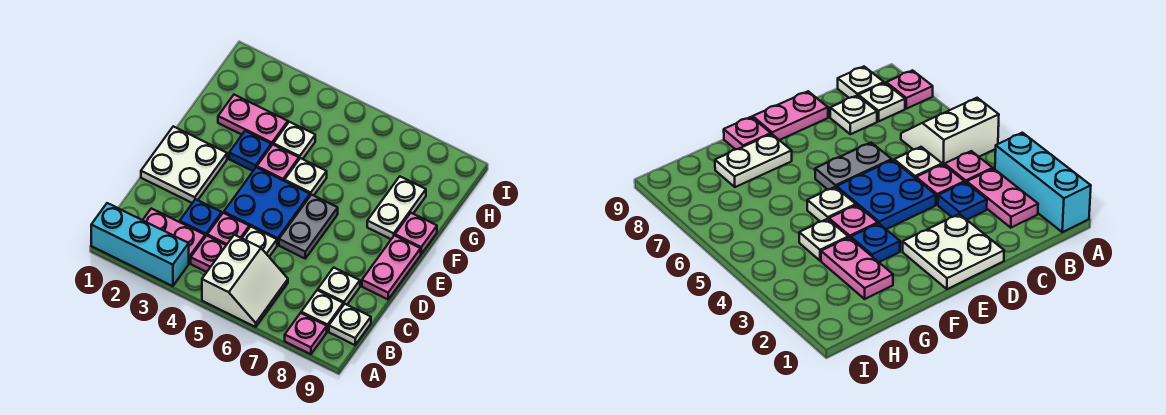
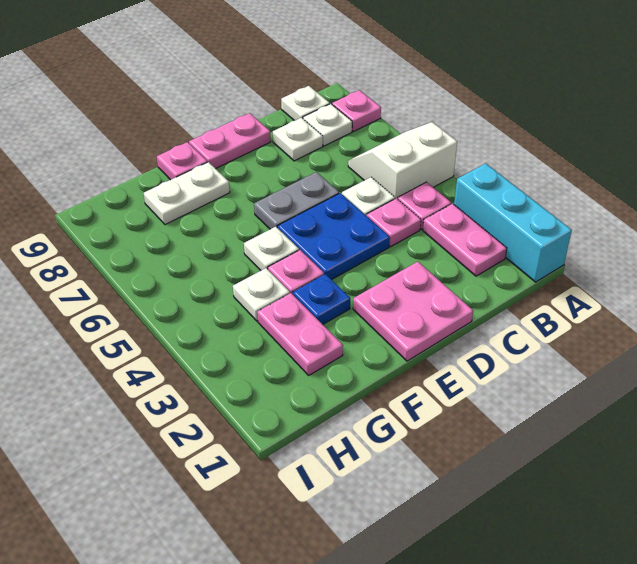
blue 1x1 plate [180,199,222,237] -> none
white 2x2 plate [141,126,227,203] -> pink 2x2 plate [353,262,473,361]

